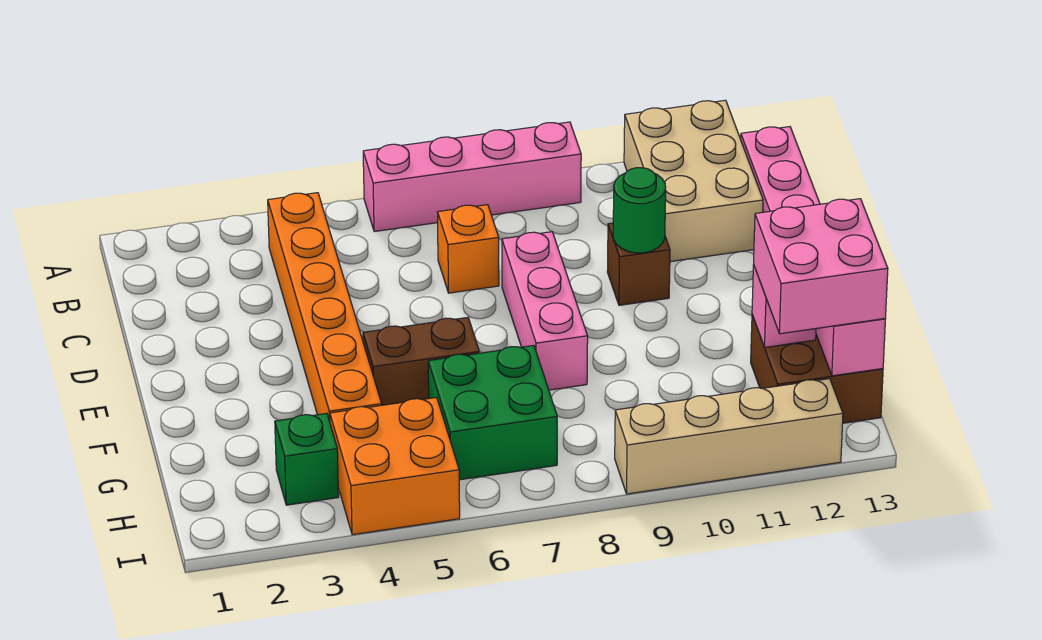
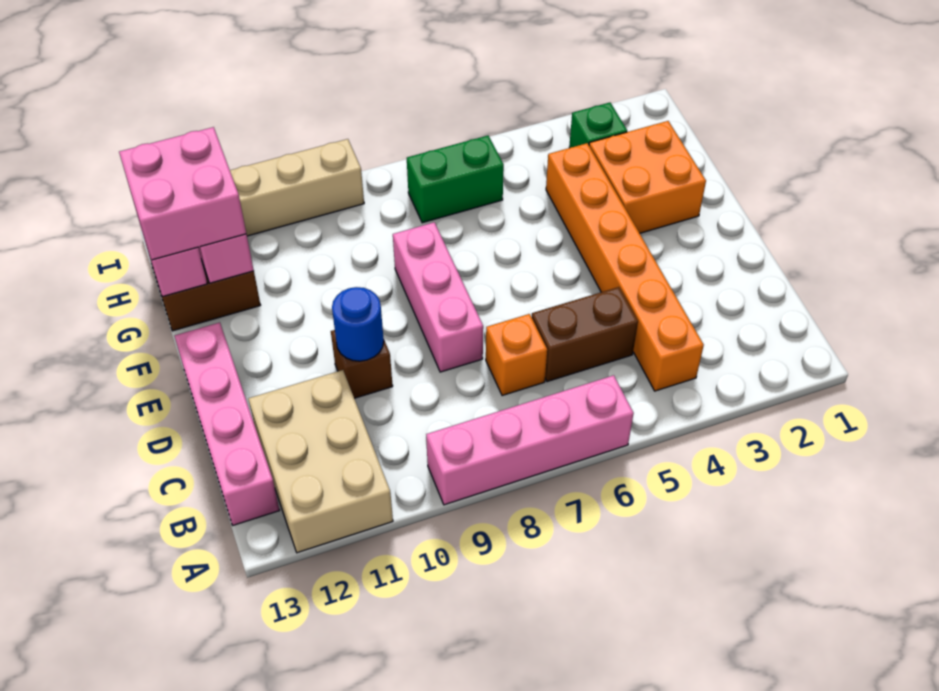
green 1x1 round brick [613,168,666,253] -> blue 1x1 round brick [332,287,384,361]
brown 1x2 brick [363,317,479,405] -> brown 1x2 brick moved to [532,287,638,382]
green 2x2 brick [428,345,557,480] -> green 1x2 brick [407,136,504,223]
orange 2x2 brick [330,398,460,535] -> orange 2x2 brick moved to [589,121,706,233]

